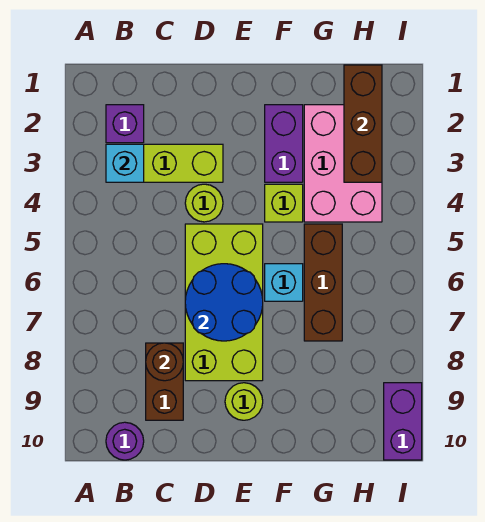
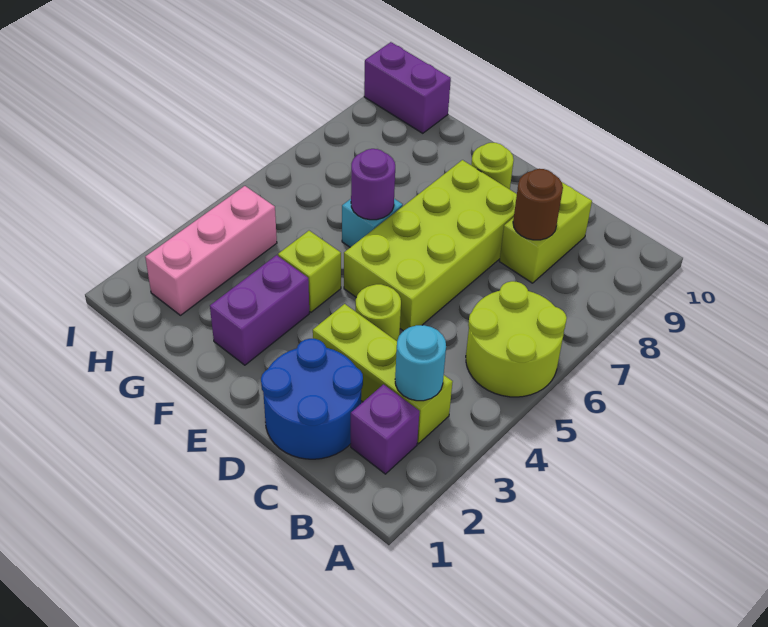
none -> lime 2x2 round brick [466,281,567,397]
cyan 1x1 brick [106,144,144,182] -> cyan 1x1 round brick [395,325,446,401]
purple 1x1 round brick [106,422,144,460] -> purple 1x1 round brick moved to [351,149,395,220]
brown 1x2 brick [146,343,183,420] -> lime 1x2 brick [499,182,592,283]
blue 2x2 round brick [185,264,263,341] -> blue 2x2 round brick moved to [261,339,363,459]
pink 2x3 brick [304,105,382,222] -> pink 1x3 brick [145,186,277,315]
brown 1x3 brick [304,224,342,341] -> none
brown 1x3 brick [344,65,382,182] -> none
purple 1x2 brick [384,383,422,460] -> purple 1x2 brick turned to [364,42,451,133]

